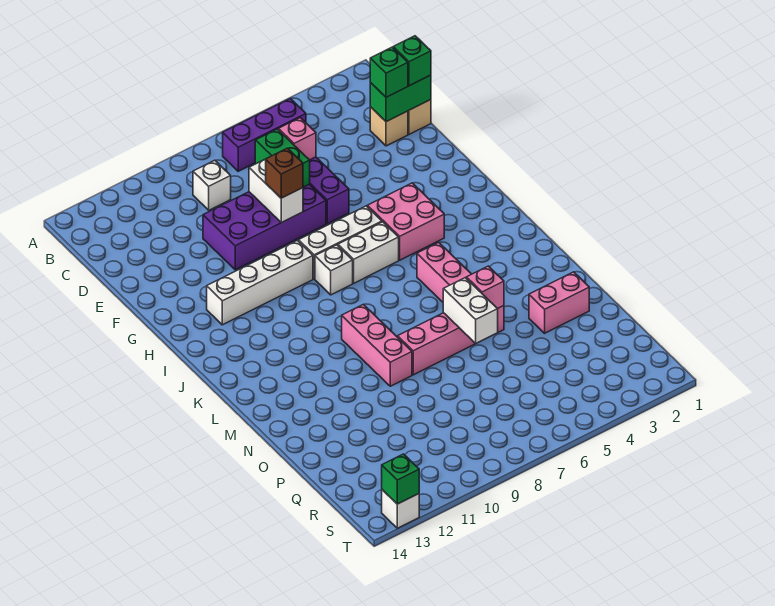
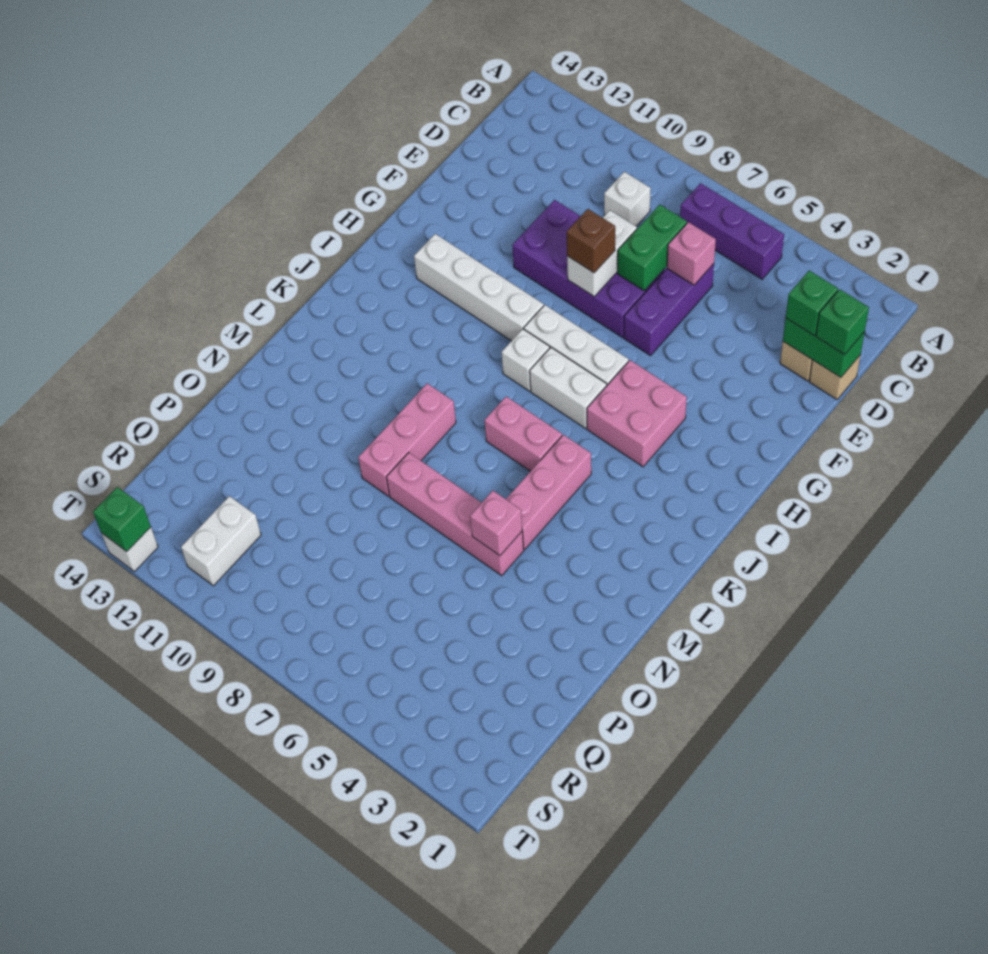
white 1x2 brick [443,278,498,344] -> white 1x2 brick moved to [181,496,261,586]
pink 1x2 brick [529,272,589,333] -> pink 1x2 brick moved to [484,397,562,471]

